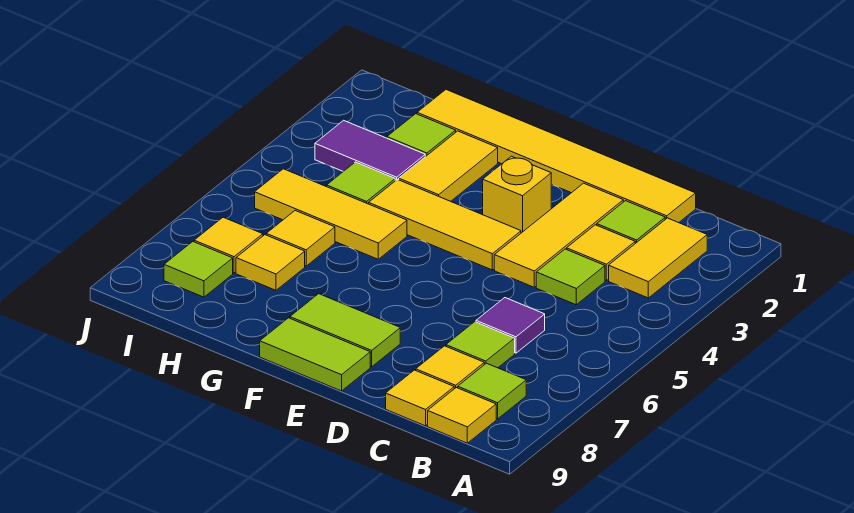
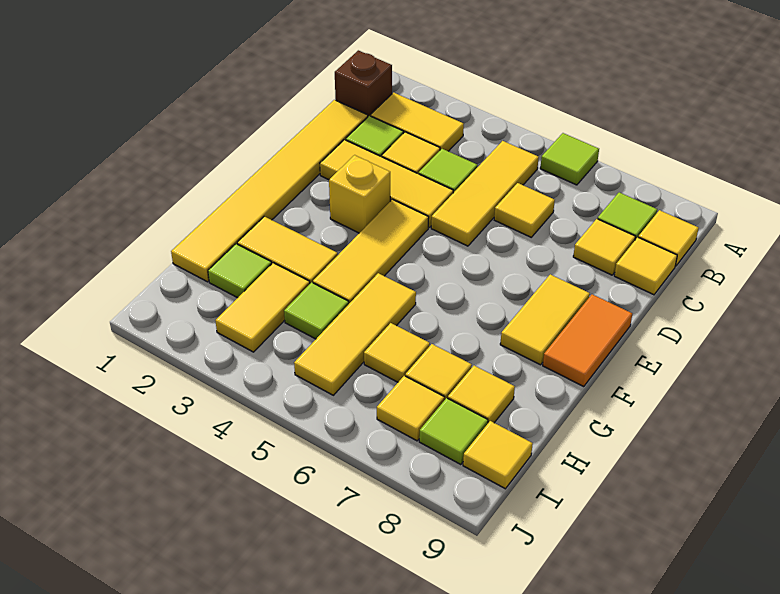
none -> brown 1x1 brick [335,50,392,116]
none -> yellow 1x3 tile [431,141,539,246]
purple 1x1 tile [476,298,545,353] -> yellow 1x1 tile [494,183,555,237]
lime 1x1 tile [446,322,515,368] -> lime 1x1 tile moved to [540,133,599,185]
lime 1x2 tile [290,294,400,367] -> yellow 1x2 tile [500,274,590,365]
lime 1x2 tile [260,318,370,391] -> orange 1x2 tile [543,294,632,387]
purple 1x2 tile [315,120,425,181] -> yellow 1x2 tile [215,263,310,352]
none -> yellow 1x1 tile [448,366,515,423]
none -> yellow 1x1 tile [463,421,533,489]

